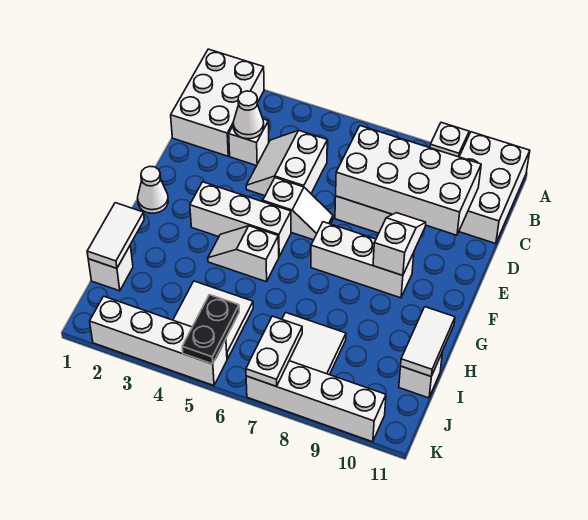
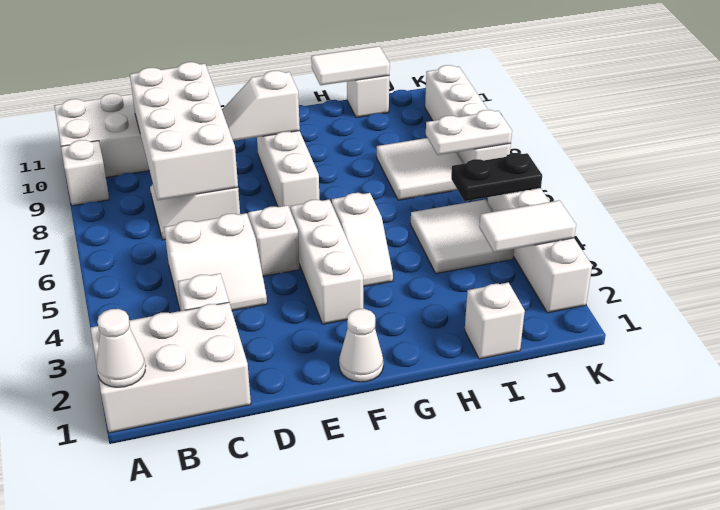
white 1x1 cone [233,91,264,139] -> white 1x1 cone moved to [97,309,145,387]
white 1x2 tile [87,203,144,268] -> white 1x2 tile moved to [479,200,576,252]

